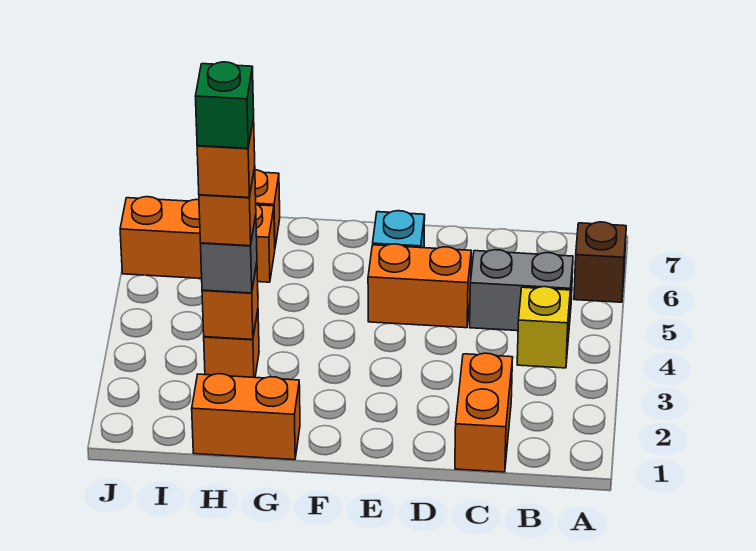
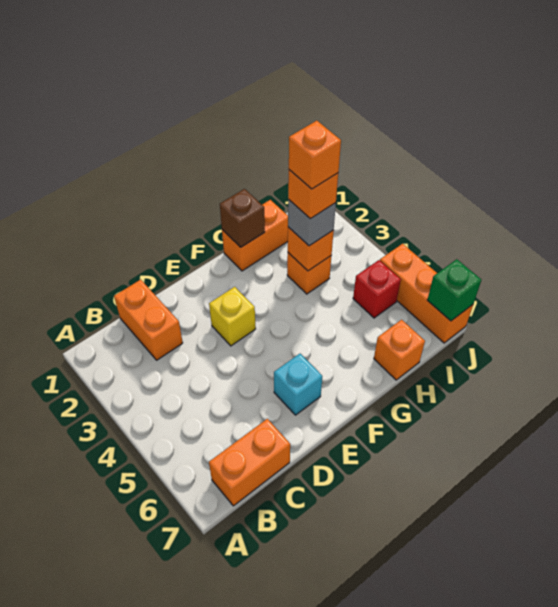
brown 1x1 brick [574,222,626,302] -> brown 1x1 brick moved to [220,189,265,247]
yellow 1x1 brick [517,287,570,368] -> yellow 1x1 brick moved to [209,287,256,346]
grey 1x2 brick [470,250,573,331] -> none
orange 1x2 brick [368,244,471,328] -> orange 1x2 brick moved to [209,419,290,506]
green 1x1 brick [195,62,254,148] -> green 1x1 brick moved to [427,259,481,321]
orange 1x3 brick [120,197,275,282] -> orange 1x3 brick turned to [380,244,473,343]
none -> red 1x1 brick [353,260,401,318]

